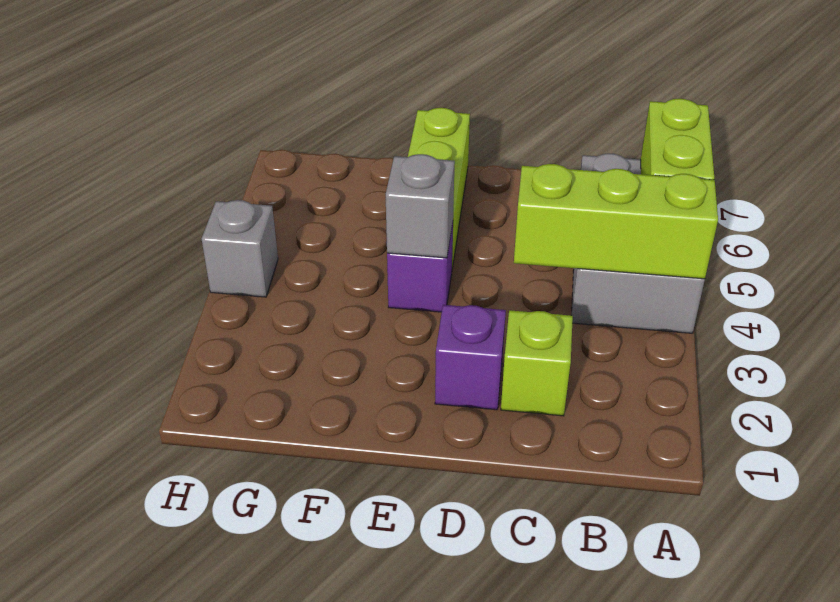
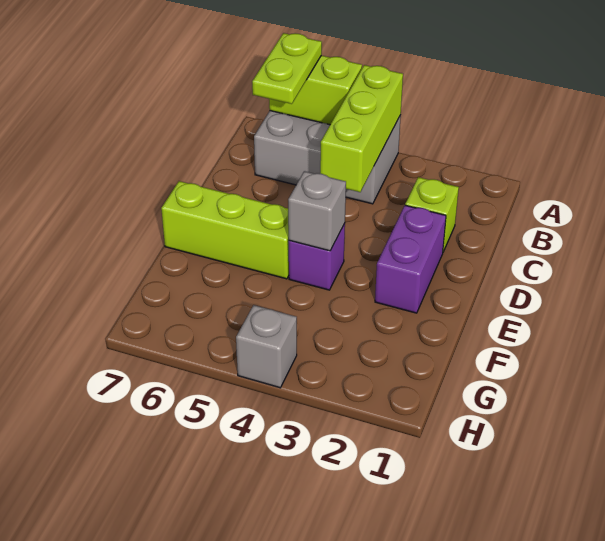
none -> lime 1x2 plate [252,33,322,104]
purple 1x1 brick [435,305,506,410] -> purple 1x2 brick [375,205,446,313]

